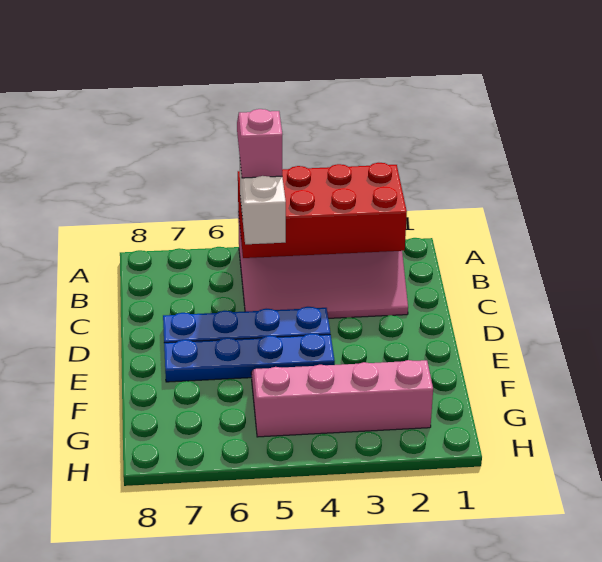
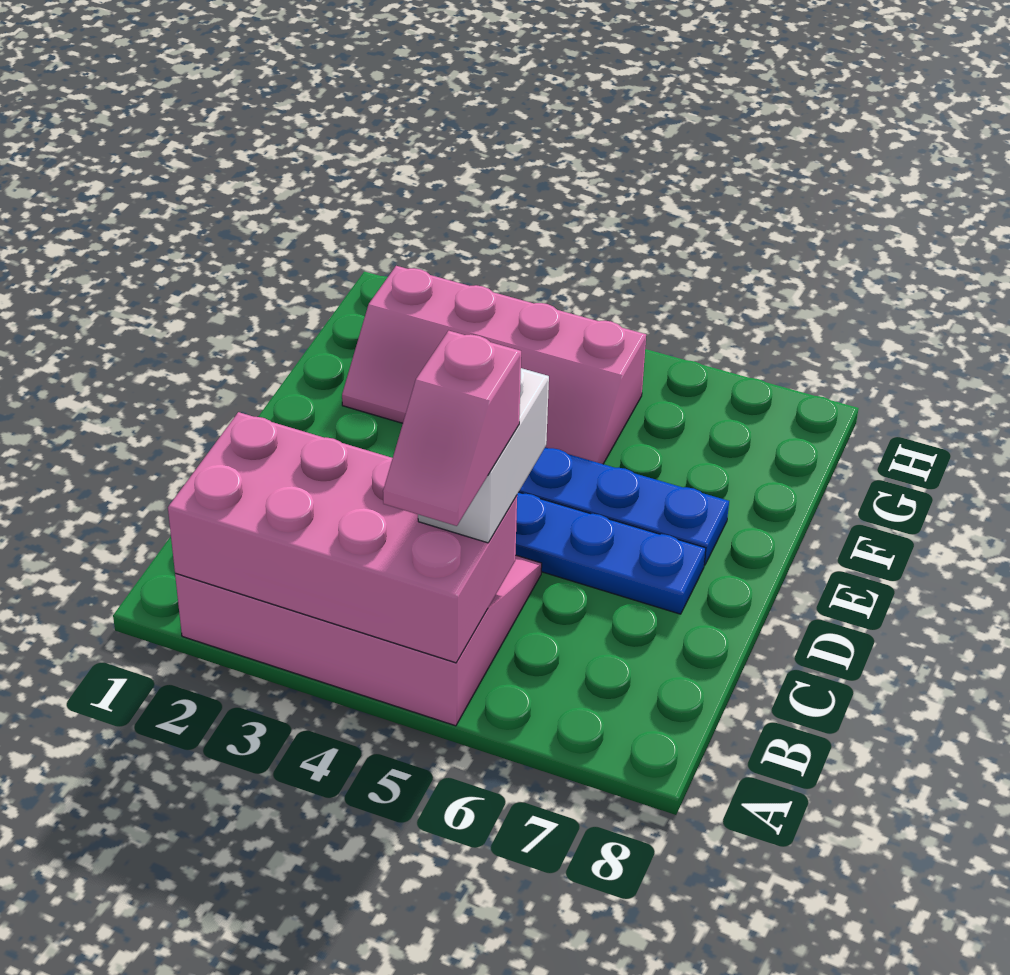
red 2x4 brick [238,163,407,258] -> pink 2x4 brick [168,412,517,663]

